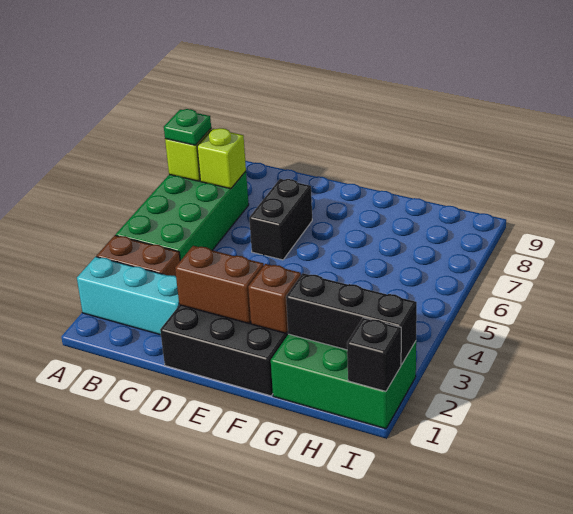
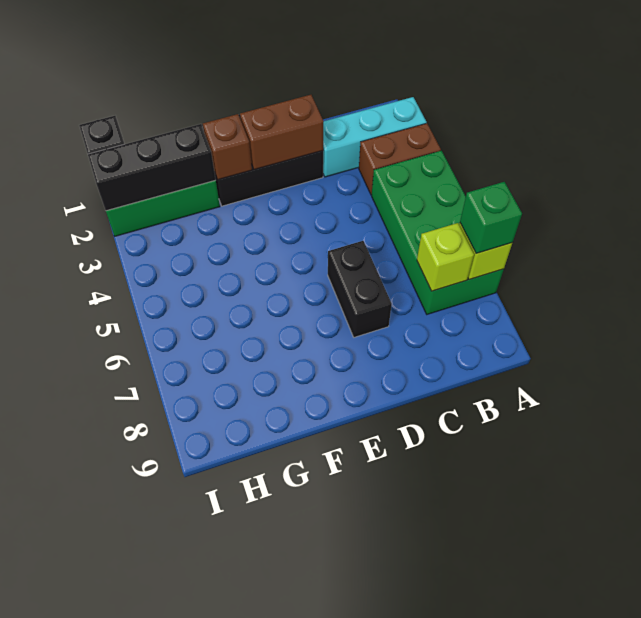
green 1x1 plate [164,109,211,145] -> green 1x1 brick [460,182,522,253]

